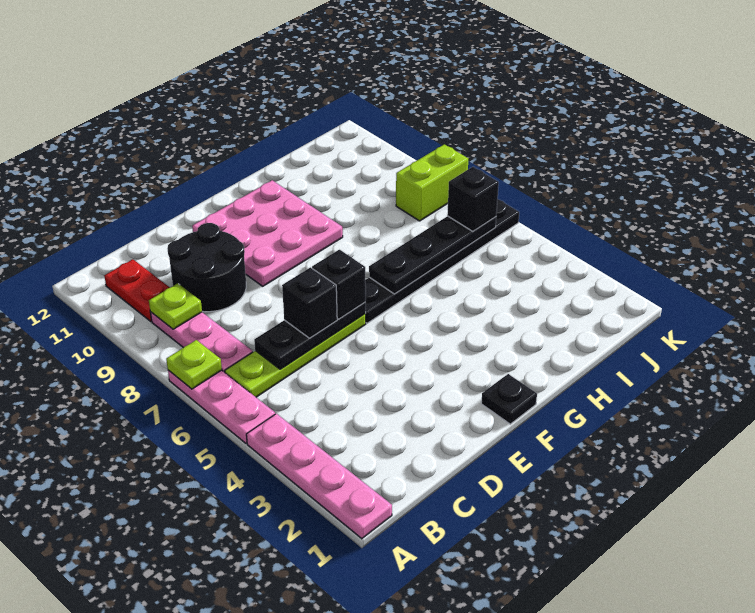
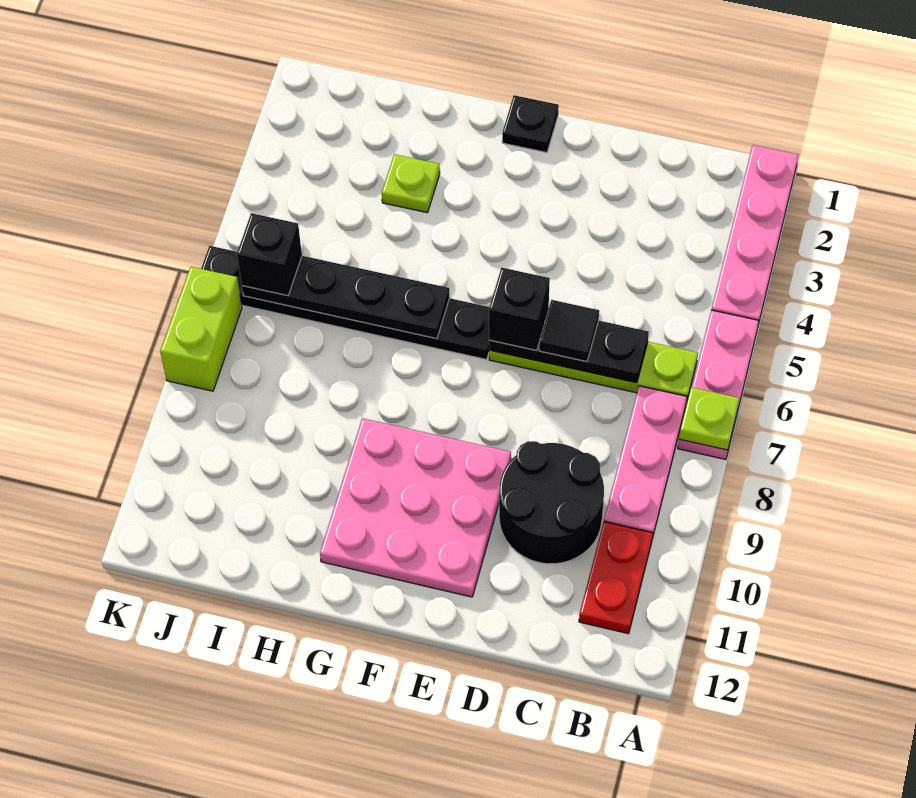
lime 1x1 plate [149,283,202,329] -> lime 1x1 plate moved to [382,154,440,213]
black 1x1 brick [282,267,337,338] -> black 1x1 tile [539,300,599,362]
lime 1x2 brick [396,144,468,221] -> lime 1x2 brick turned to [160,267,242,391]

